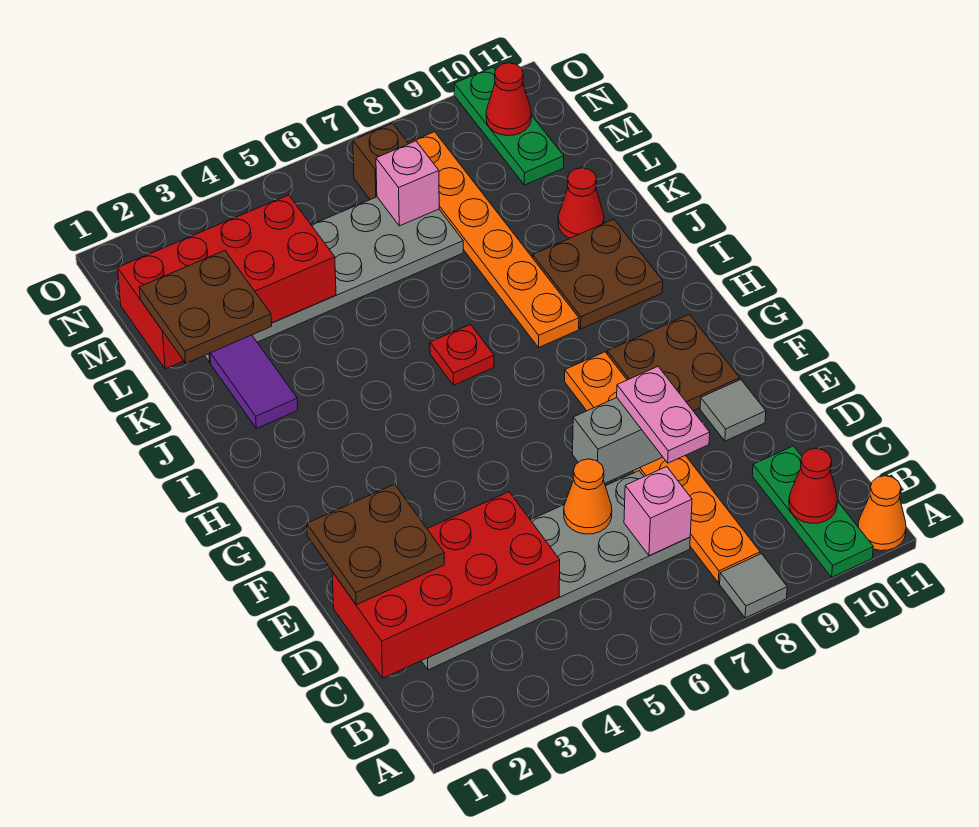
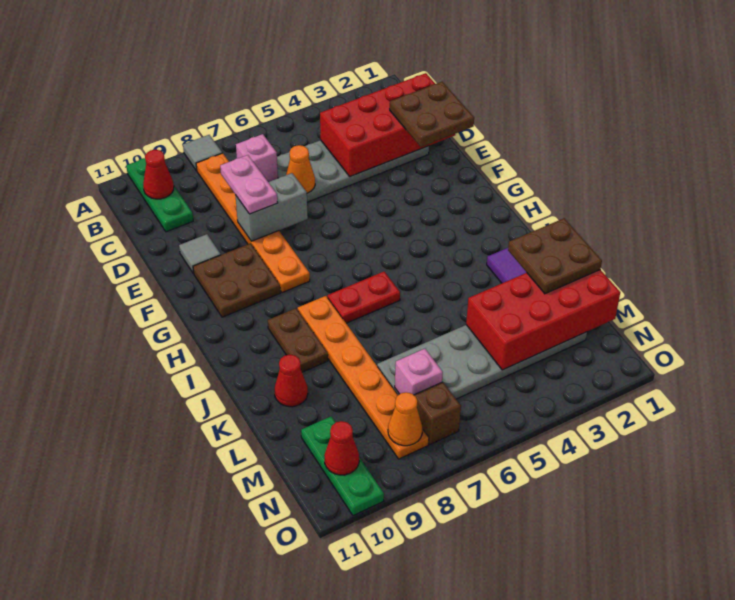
orange 1x1 cone [858,476,906,551] -> orange 1x1 cone moved to [388,392,422,446]
red 1x1 plate [430,324,494,385] -> red 1x2 plate [327,272,400,323]
brown 2x2 plate [533,219,663,329] -> brown 1x2 plate [268,308,328,372]

